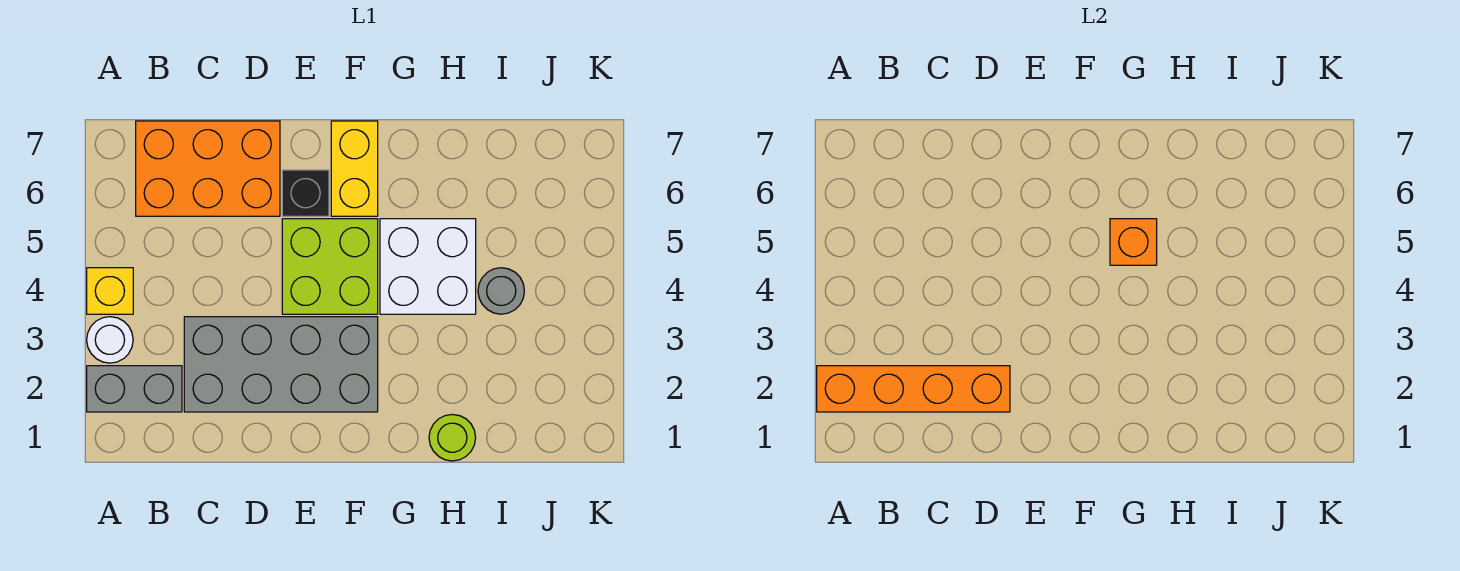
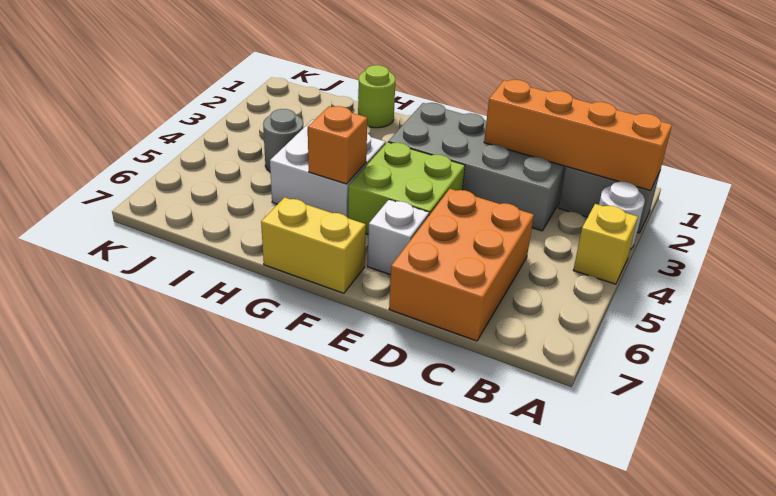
orange 2x3 brick [136,121,280,216] -> orange 2x3 brick turned to [389,189,534,341]
black 1x1 brick [282,170,329,216] -> white 1x1 brick [368,200,429,275]
yellow 1x2 brick [331,121,378,216] -> yellow 1x2 brick turned to [261,197,366,293]

